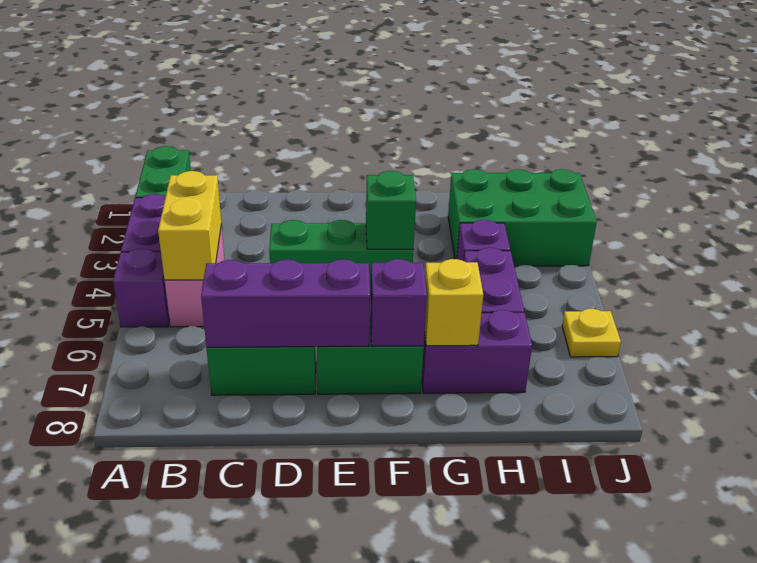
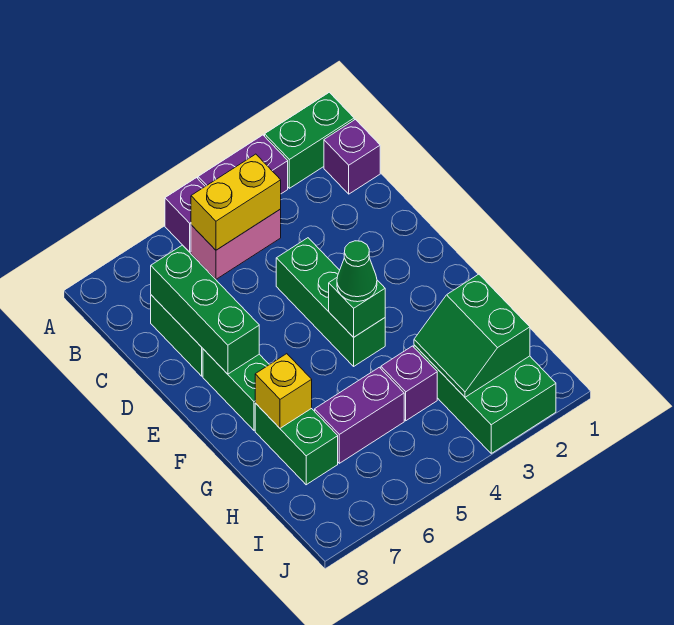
purple 1x3 brick [201,260,370,347] -> green 1x3 brick [151,245,259,374]
none -> green 1x1 cone [337,241,377,302]
purple 1x1 brick [370,259,427,346] -> purple 1x1 brick moved to [324,120,380,194]
purple 1x2 brick [422,310,532,393] -> green 1x2 brick [255,403,338,485]
none -> green 2x2 slope [414,274,530,397]
yellow 1x1 plate [562,309,621,357] -> none

